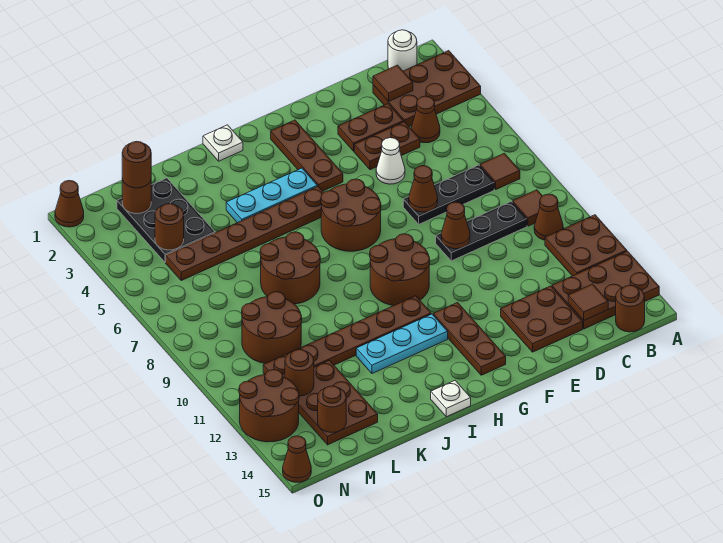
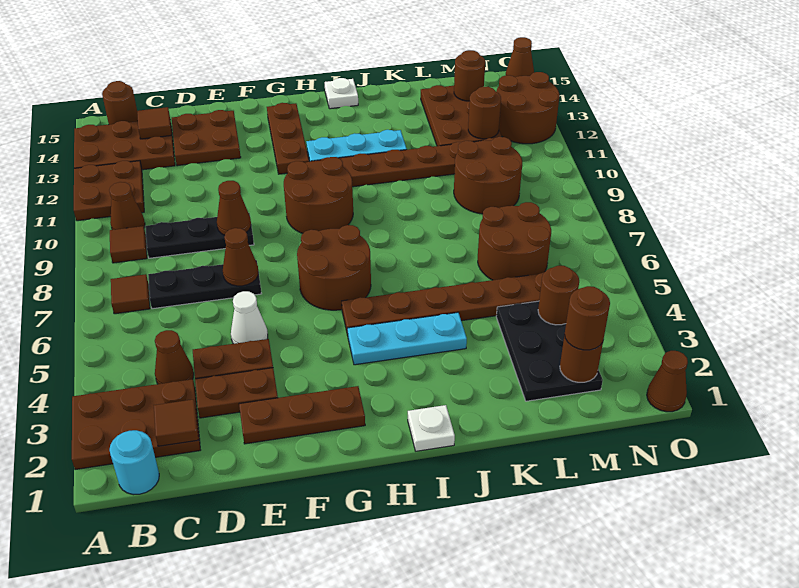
white 1x1 round brick [388,30,417,71] -> cyan 1x1 round brick [110,430,159,495]
brown 1x3 plate [271,120,343,191] -> brown 1x3 plate turned to [239,386,365,444]
brown 2x2 round brick [260,232,320,304] -> brown 2x2 round brick moved to [478,202,551,280]

